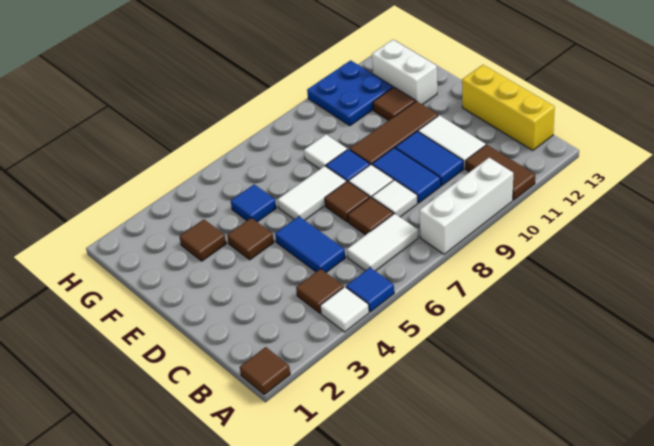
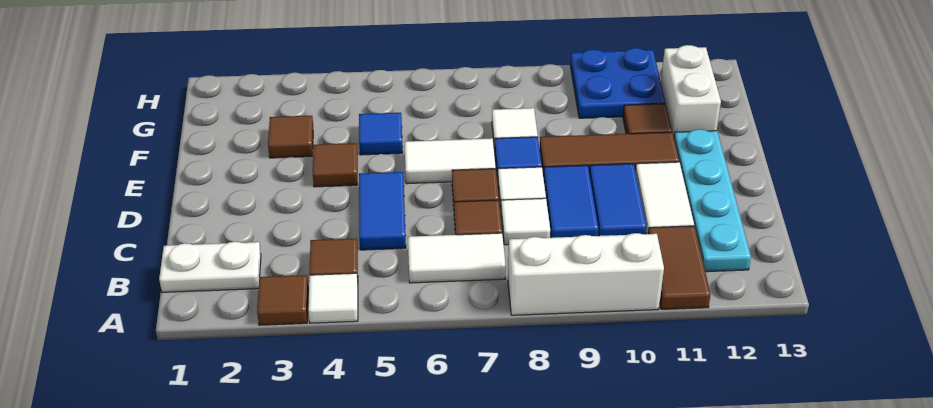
brown 1x1 tile [240,347,290,395] -> brown 1x1 tile moved to [257,275,308,325]
blue 1x1 tile [346,268,394,312] -> none
none -> white 1x2 plate [159,242,261,292]
none -> cyan 1x4 plate [674,129,751,272]
yellow 1x3 brick [462,65,555,150] -> none

